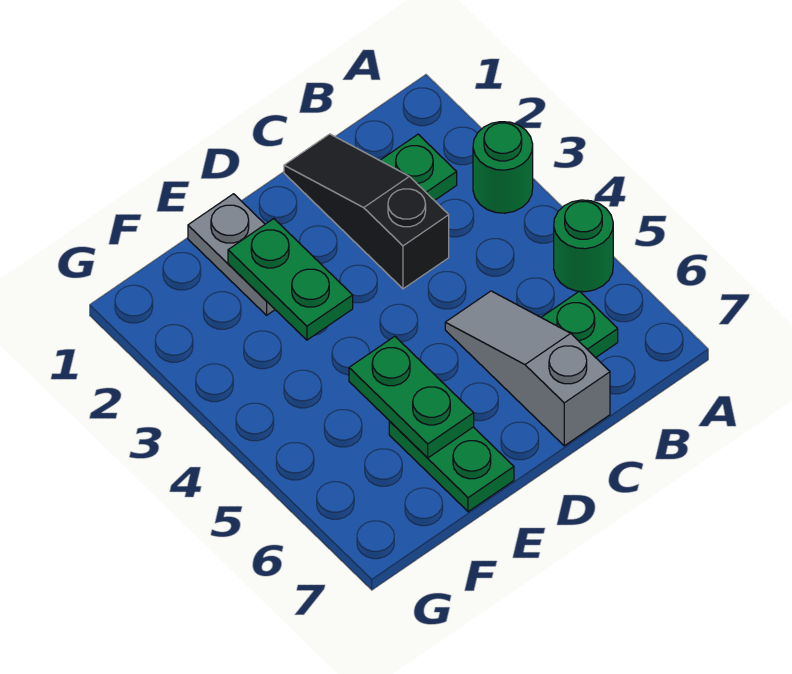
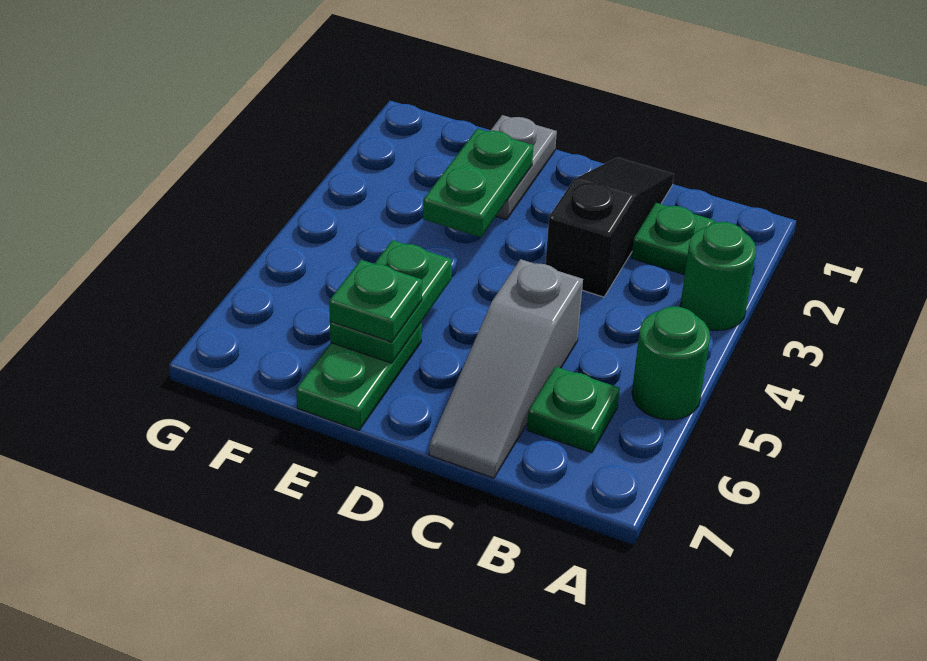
grey 1x3 slope [445,291,610,446] -> grey 1x3 slope turned to [429,259,583,478]
none -> green 1x1 plate [329,260,422,342]

